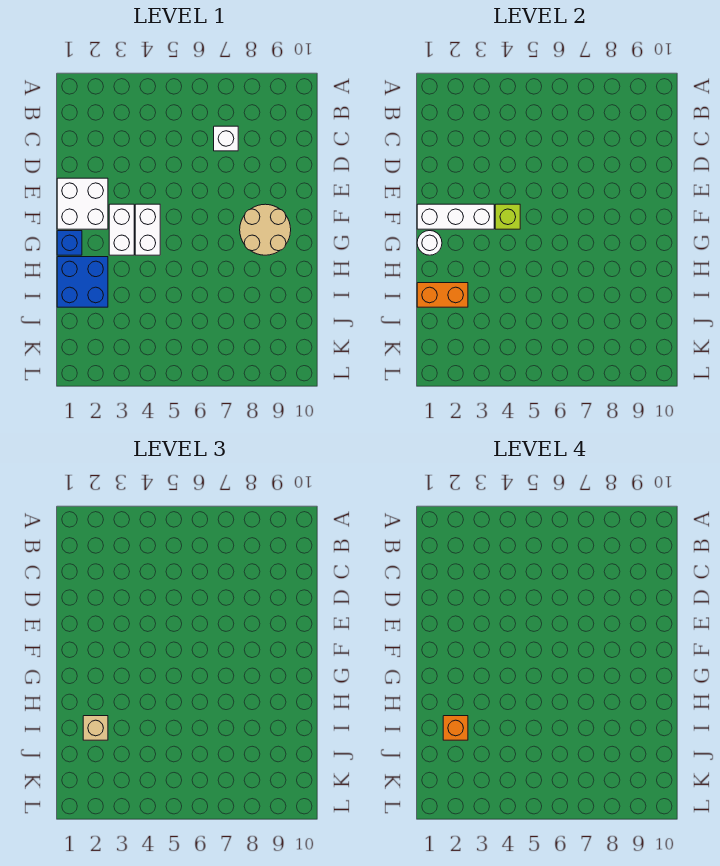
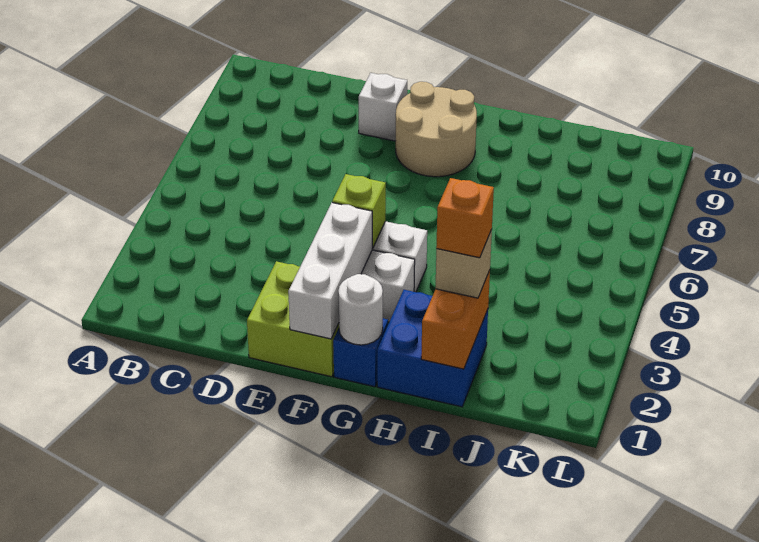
white 1x1 brick [214,126,238,151] -> white 1x1 brick moved to [359,73,407,141]
white 2x2 brick [57,178,108,229] -> lime 2x2 brick [247,261,339,377]

